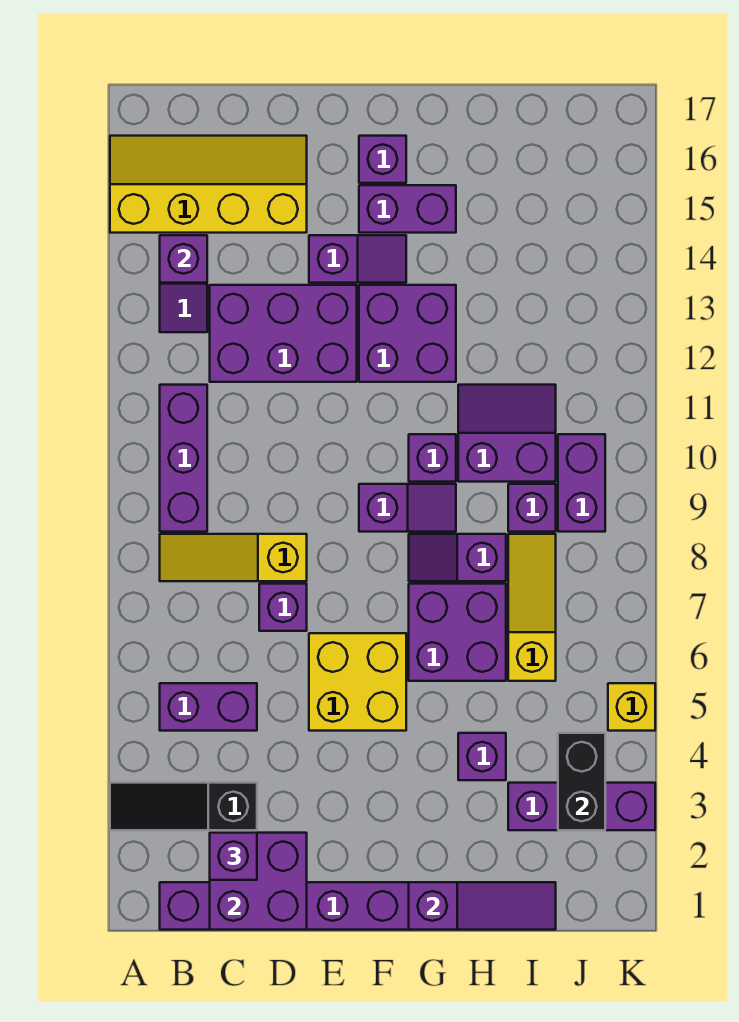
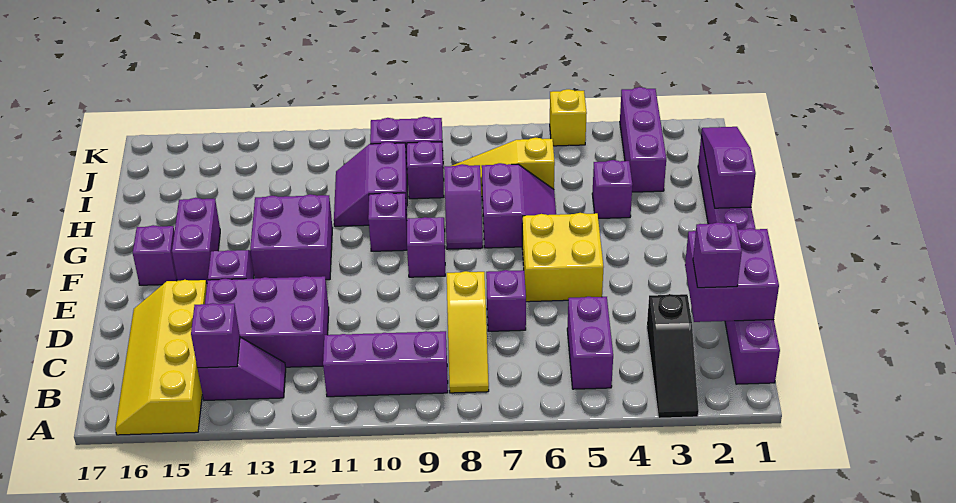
purple 2x3 brick [210,285,357,382] -> purple 2x3 brick turned to [205,276,329,367]
purple 2x2 brick [409,584,506,681] -> purple 2x2 slope [482,163,556,248]
black 1x2 brick [558,733,605,830] -> none

